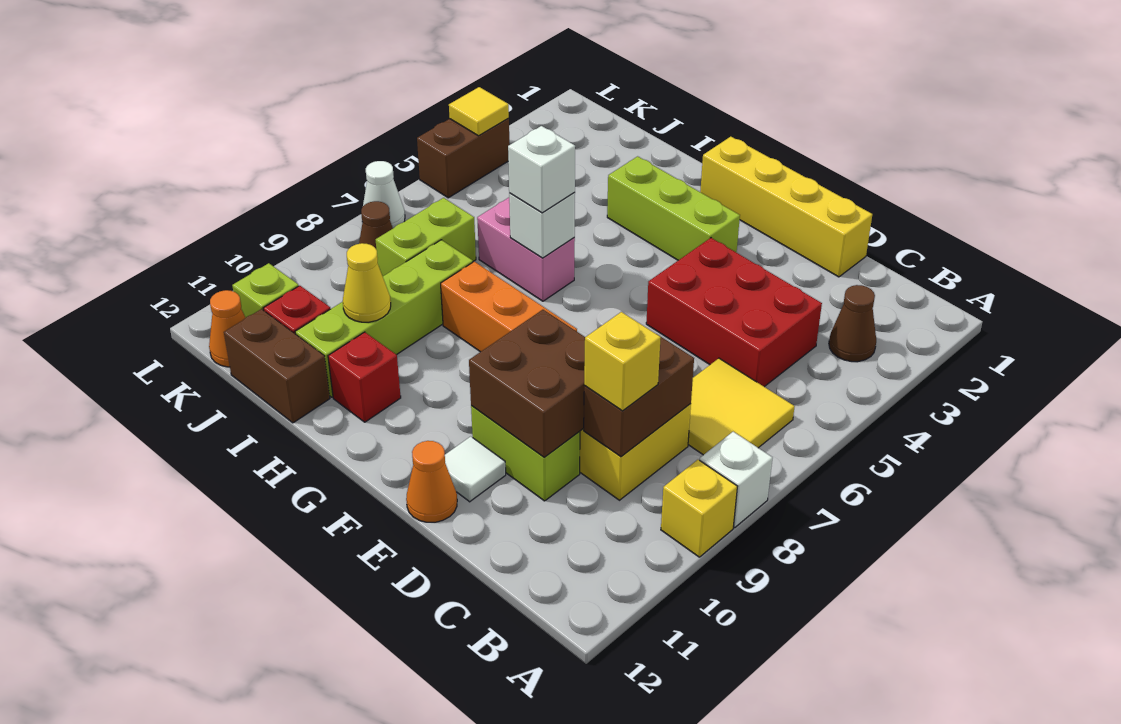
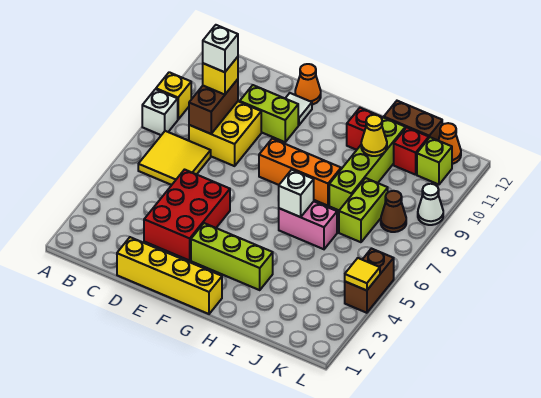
brown 1x1 cone [829,285,876,362] -> none
red 2x3 brick [646,238,822,387] -> red 2x3 brick turned to [144,170,230,260]
brown 2x2 brick [469,310,585,457] -> none
white 1x1 brick [508,126,575,213] -> white 1x1 brick moved to [203,25,238,72]
white 1x1 cone [363,161,405,228] -> white 1x1 cone moved to [418,184,443,225]

